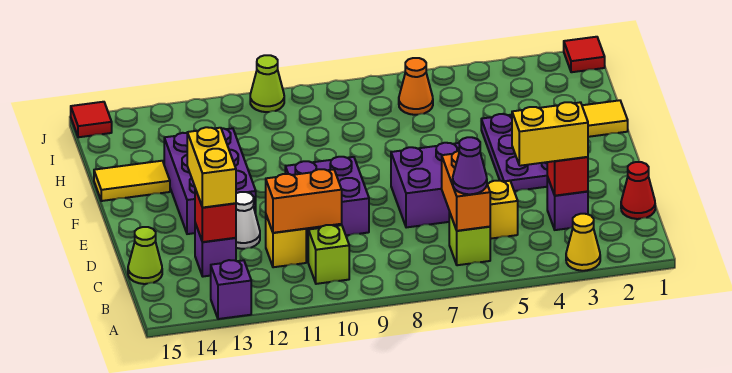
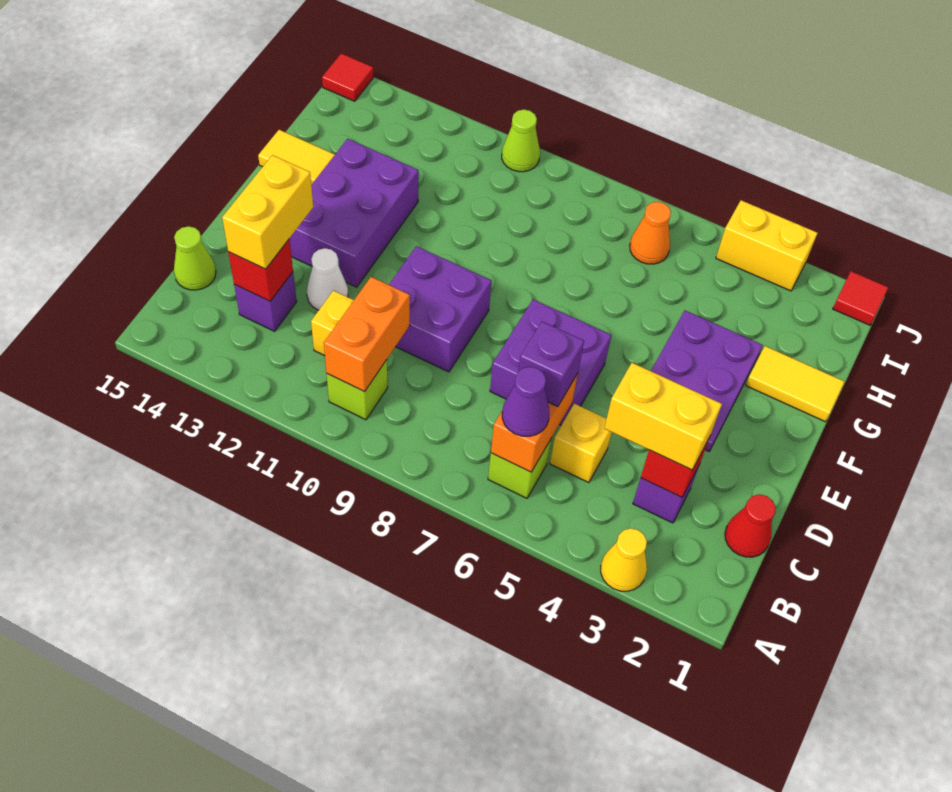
purple 1x1 brick [211,260,251,319] -> purple 1x1 brick moved to [518,322,584,407]
orange 1x2 brick [266,169,342,233] -> orange 1x2 brick turned to [324,277,410,392]
none -> yellow 1x2 brick [716,200,817,291]

